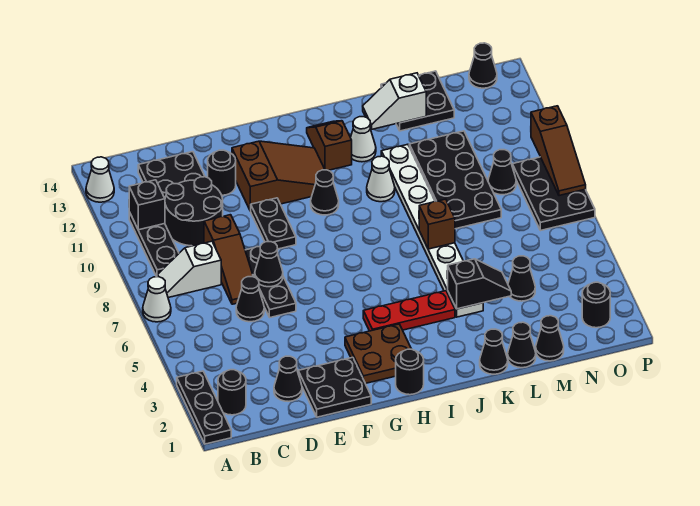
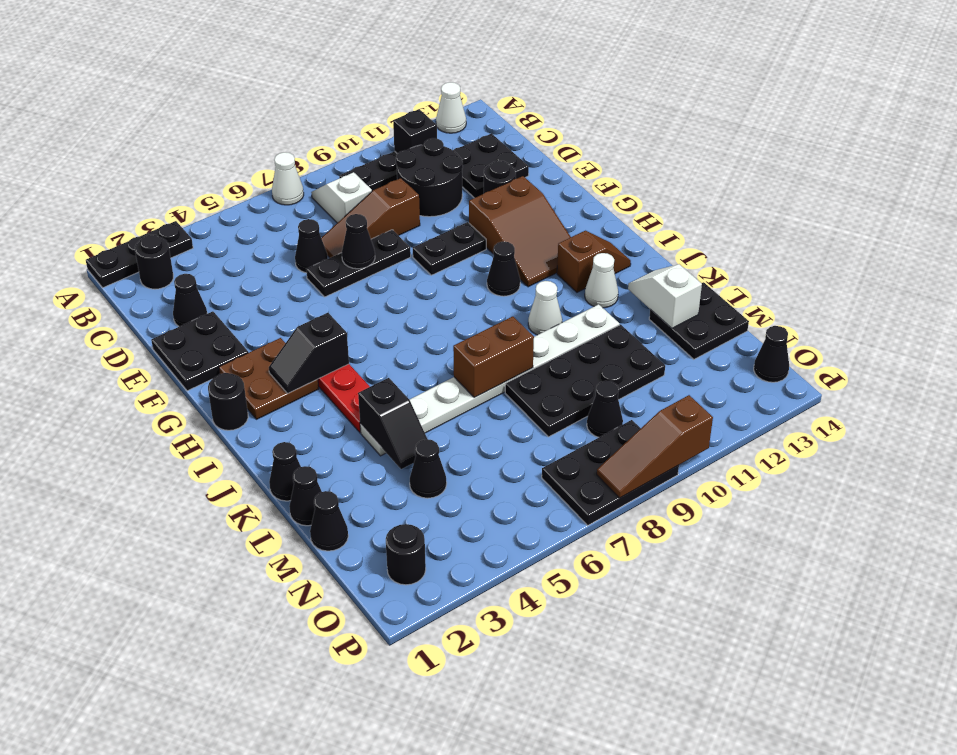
none -> black 1x2 slope [269,313,349,394]
brown 1x1 brick [419,199,455,249] -> brown 1x2 brick [453,316,534,398]

